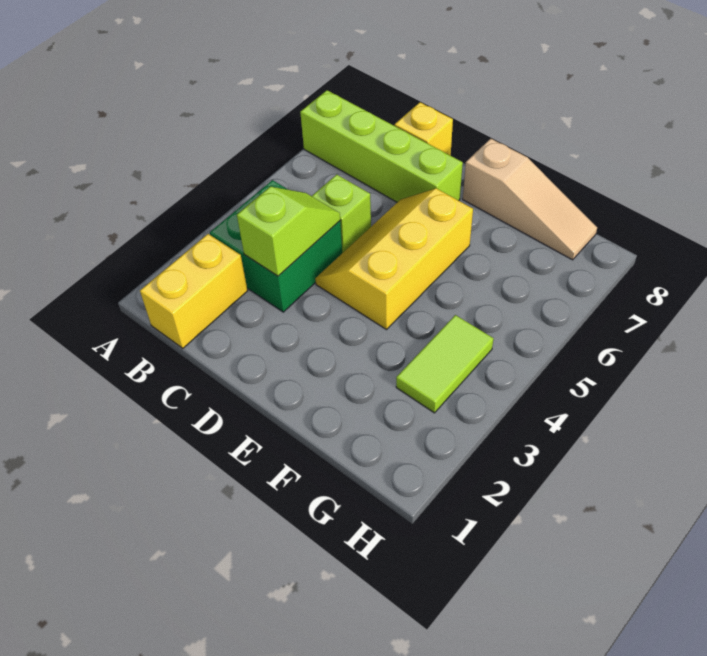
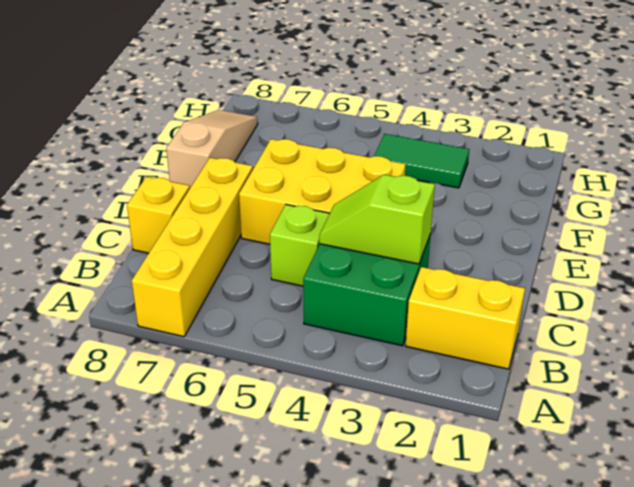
lime 1x4 brick [300,90,463,202] -> yellow 1x4 brick [132,158,253,337]
yellow 2x3 slope [315,188,473,330] -> yellow 2x3 brick [239,139,406,244]
lime 1x2 tile [396,315,494,413] -> green 1x2 tile [374,134,469,188]

